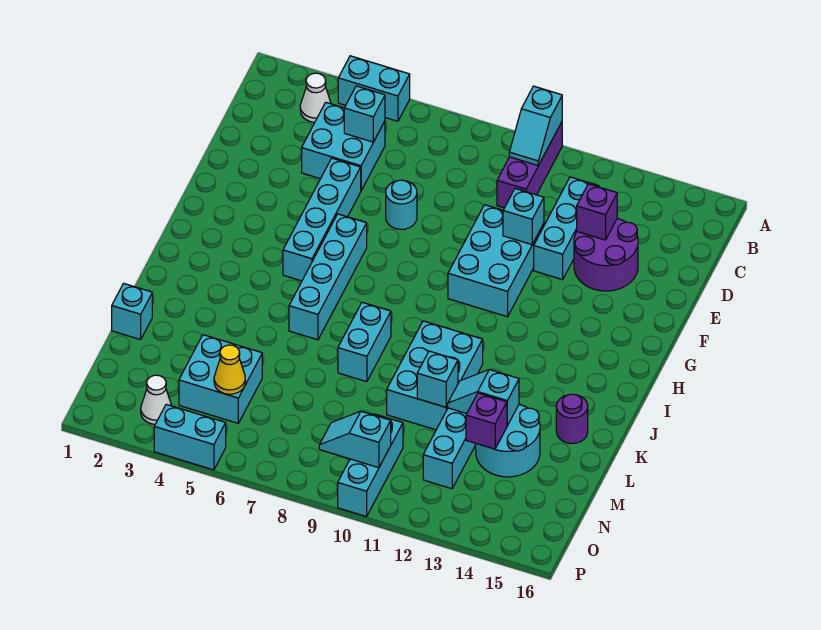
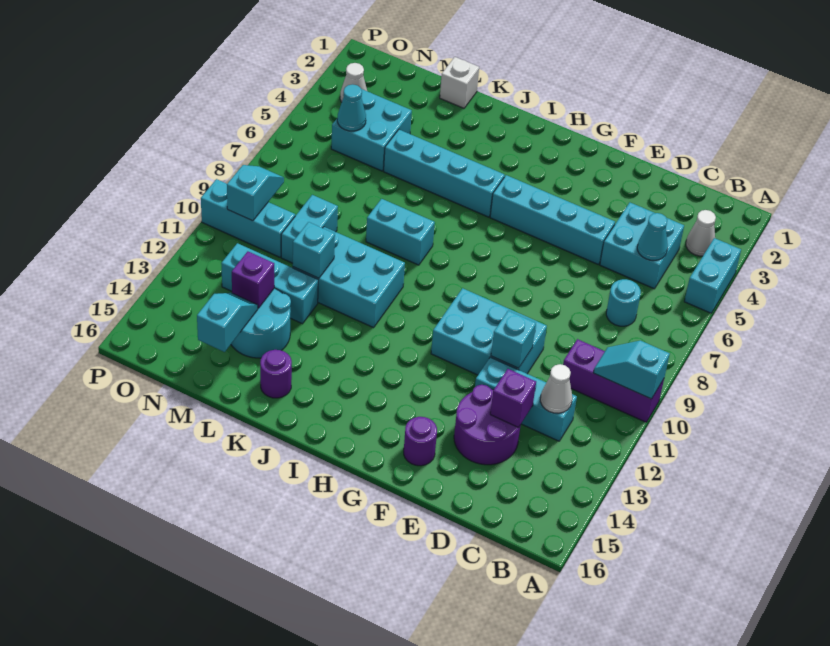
cyan 1x1 brick [344,86,385,142] -> cyan 1x1 cone [637,213,668,260]
none -> white 1x1 cone [540,364,572,413]
cyan 1x1 round brick [386,180,417,229] -> cyan 1x1 round brick moved to [606,279,641,326]
none -> purple 1x1 round brick [404,417,437,466]
cyan 1x4 brick [289,214,367,340] -> cyan 1x4 brick moved to [384,130,505,217]
cyan 1x1 brick [112,283,152,340] -> white 1x1 brick [440,57,479,108]
cyan 1x2 slope [448,370,519,426] -> cyan 1x2 slope moved to [197,293,258,352]
yellow 1x1 cone [214,345,245,394] -> cyan 1x1 cone [337,84,366,131]
cyan 1x2 brick [154,404,226,470] -> cyan 1x2 brick moved to [281,195,338,263]

